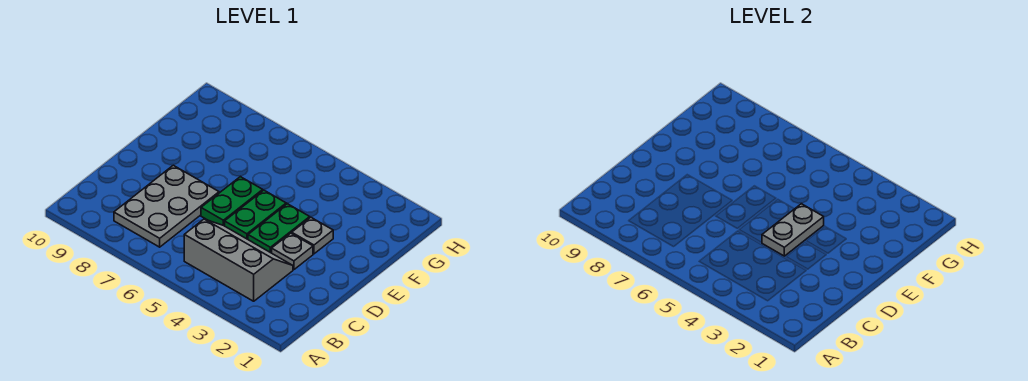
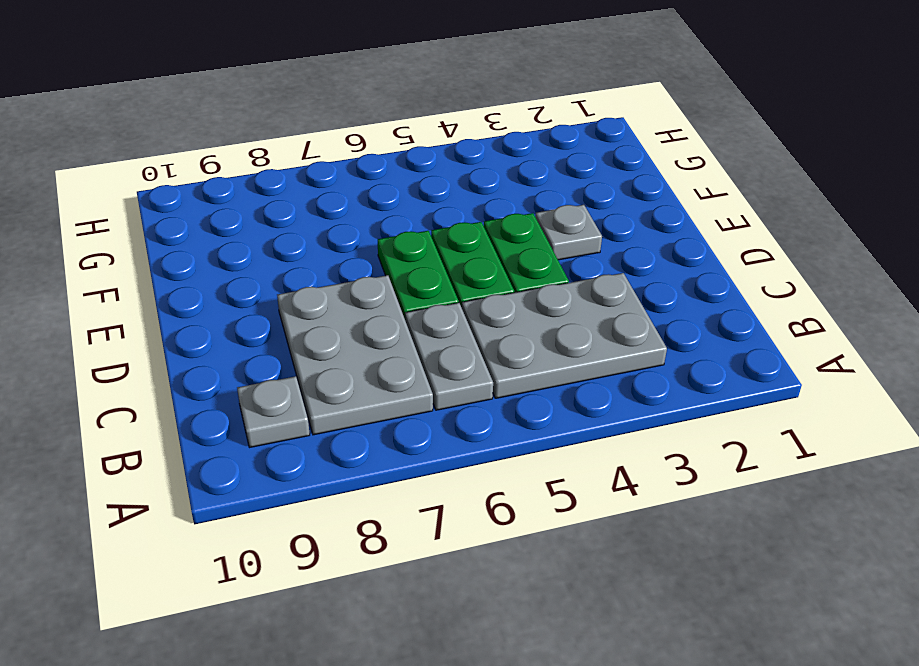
grey 2x3 slope [184,219,293,301] -> grey 2x3 plate [462,273,667,398]
grey 1x1 plate [272,233,313,270] -> grey 1x1 plate moved to [237,376,310,448]
grey 1x2 plate [762,204,824,256] -> grey 1x2 plate moved to [405,303,493,410]

